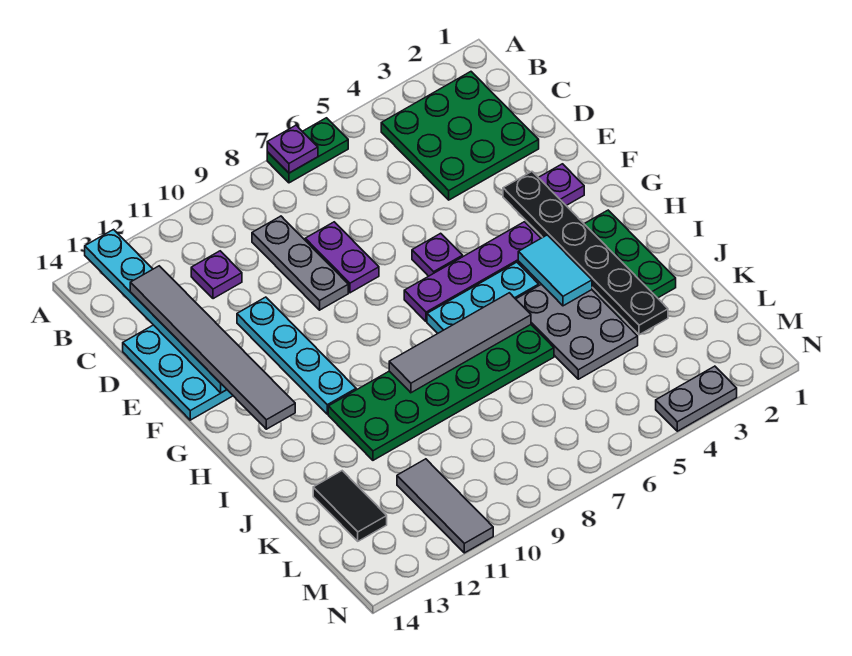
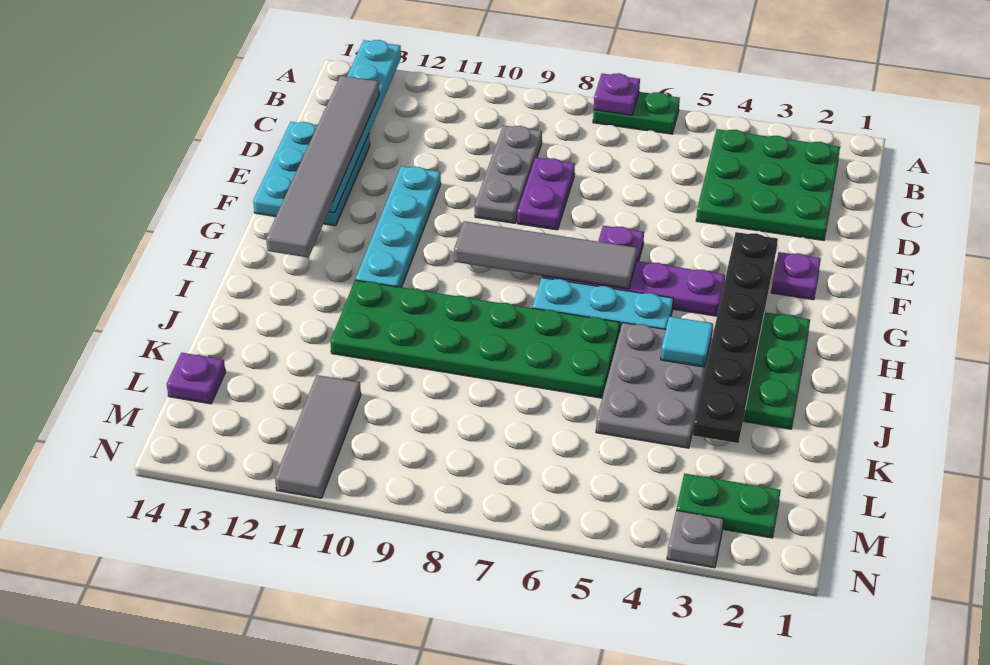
purple 1x1 plate [191,251,242,299] -> purple 1x1 plate moved to [167,353,225,404]
cyan 1x2 tile [518,235,592,306] -> cyan 1x1 tile [661,316,713,367]
grey 1x4 tile [389,293,531,393] -> grey 1x4 tile moved to [454,221,637,289]
black 1x2 tile [313,471,387,541] -> none
none -> green 1x2 plate [676,473,781,538]
grey 1x2 plate [656,366,737,431] -> grey 1x1 plate [667,510,724,568]

